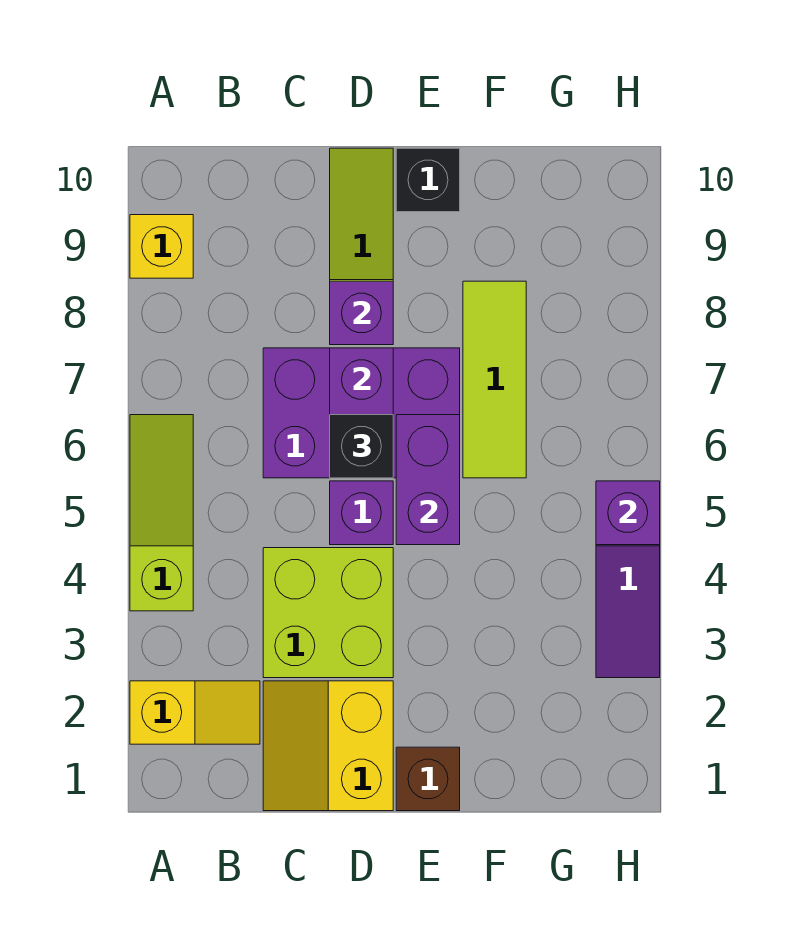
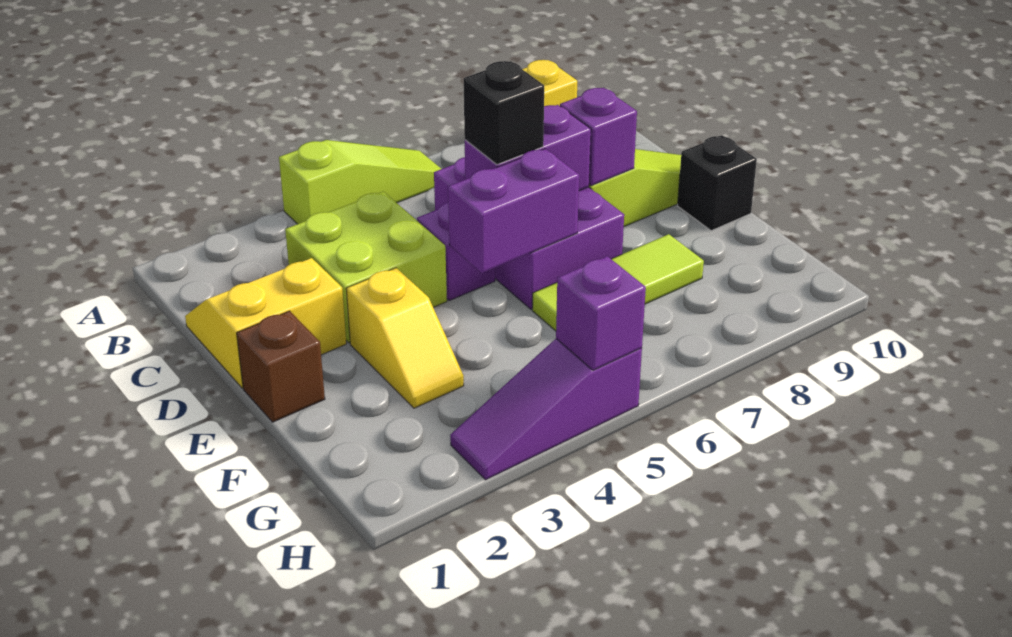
yellow 1x2 slope [130,681,260,744] -> yellow 1x2 slope moved to [346,268,464,408]

